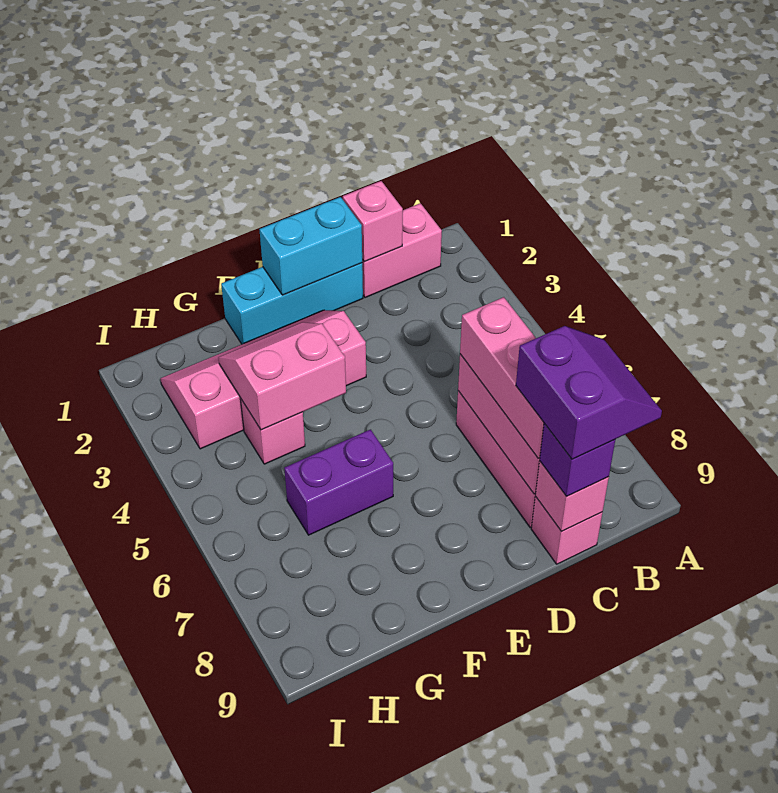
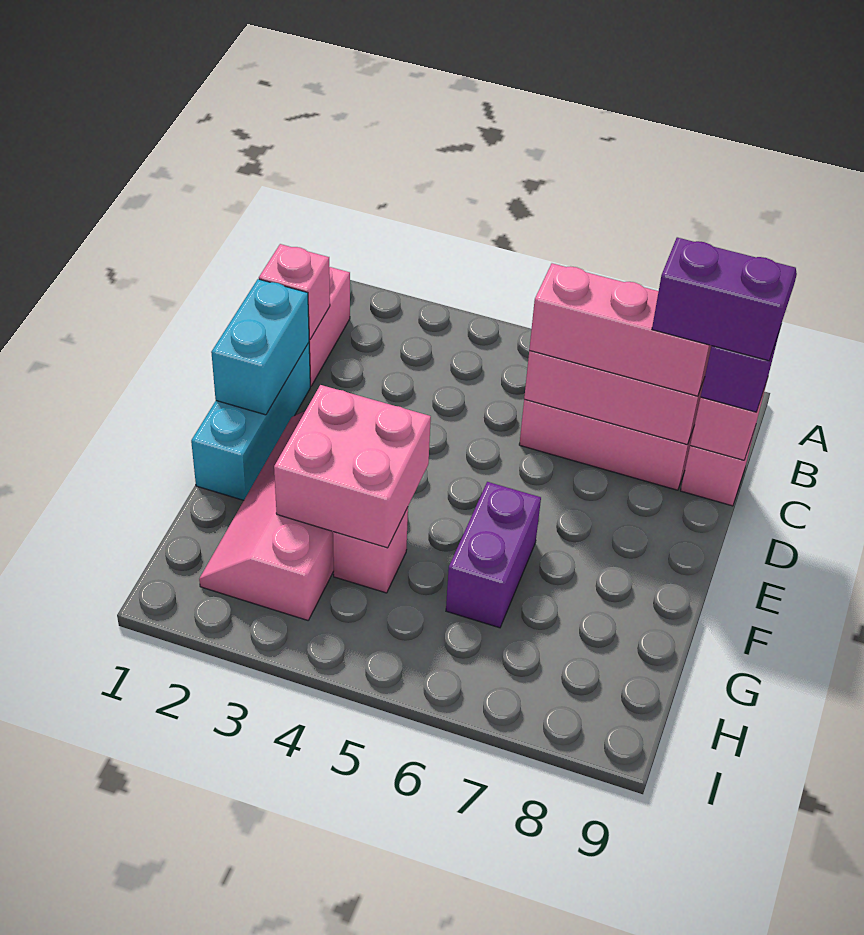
pink 2x2 slope [218,322,346,430] -> pink 2x2 brick [274,385,431,548]

